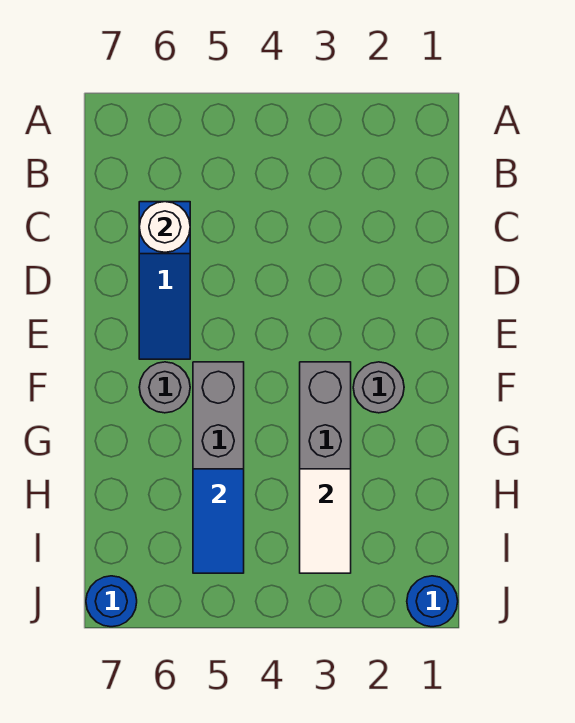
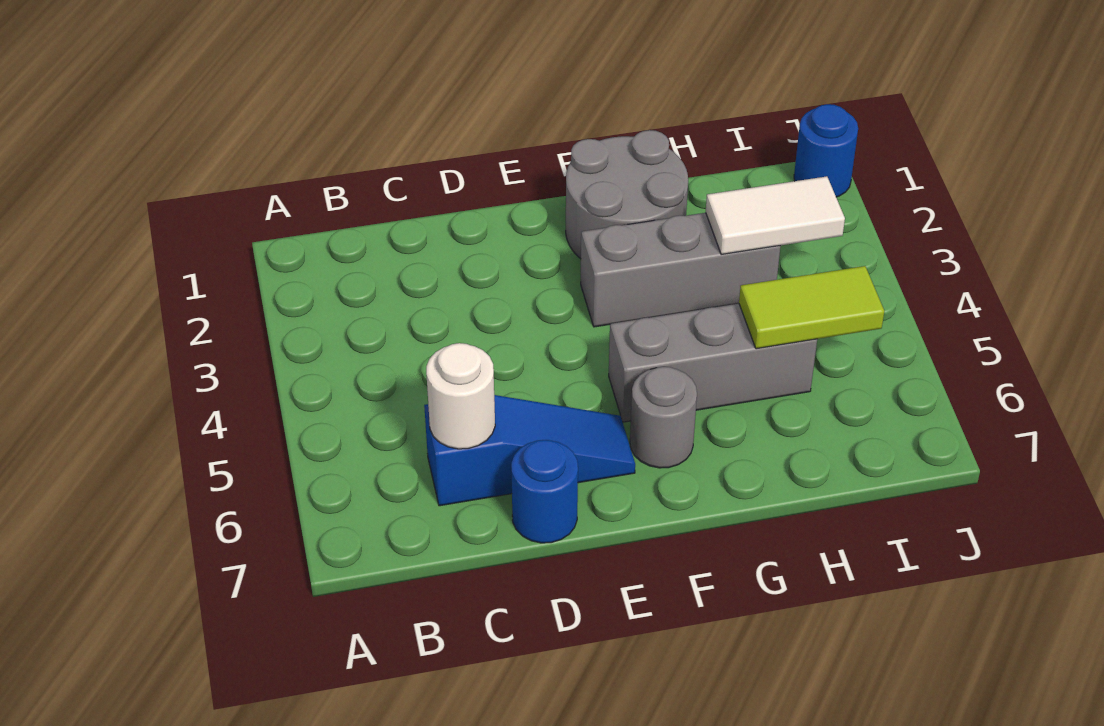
grey 1x1 round brick [353,362,404,413] -> grey 2x2 round brick [566,130,688,259]
blue 1x2 tile [193,469,244,573] -> lime 1x2 tile [739,266,884,349]
blue 1x1 round brick [86,576,137,627] -> blue 1x1 round brick moved to [511,440,578,543]

